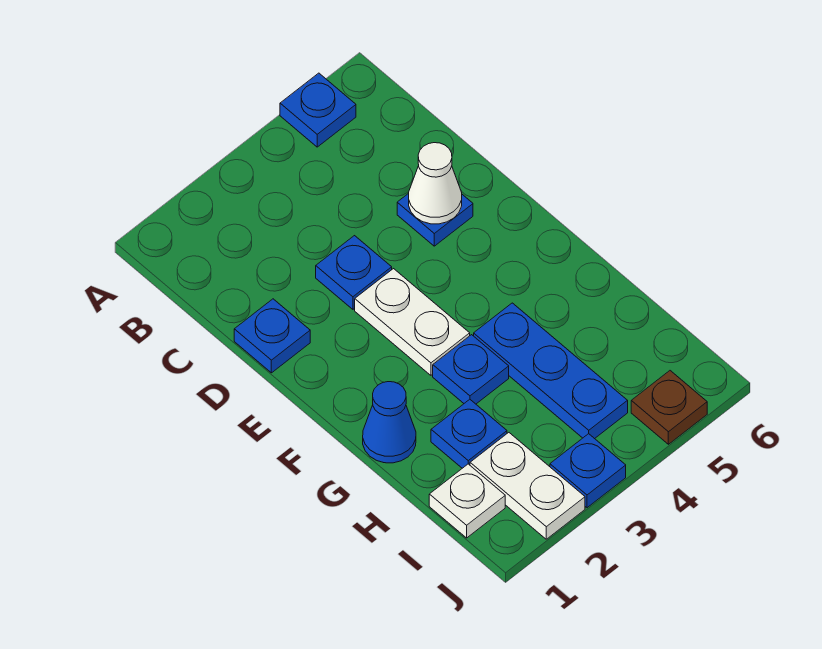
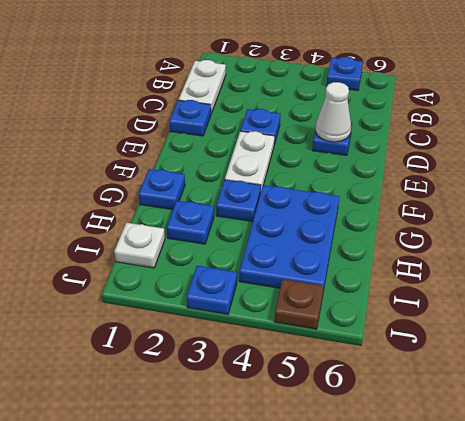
blue 1x1 cone [363,382,416,463] -> blue 1x1 plate [139,169,185,210]
blue 1x3 plate [474,303,628,439] -> blue 2x3 plate [239,185,339,291]
white 1x2 plate [470,433,585,539] -> white 1x2 plate moved to [179,60,226,114]

